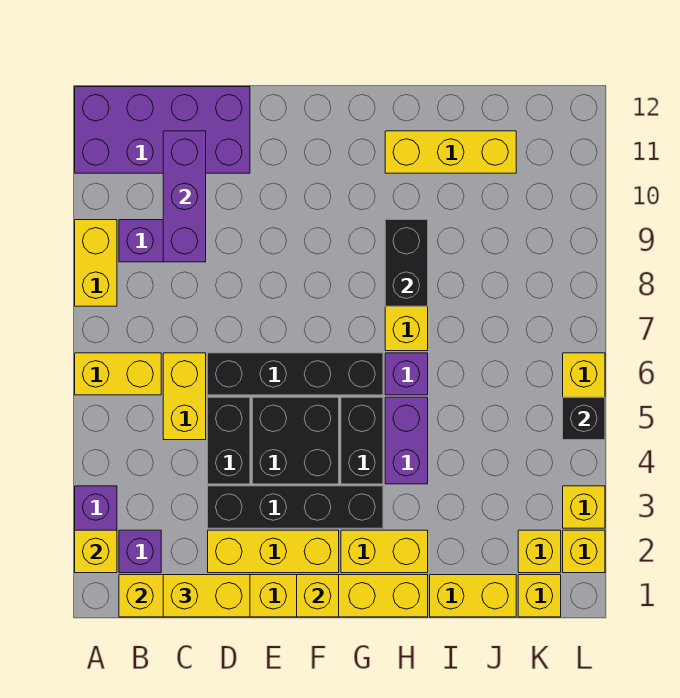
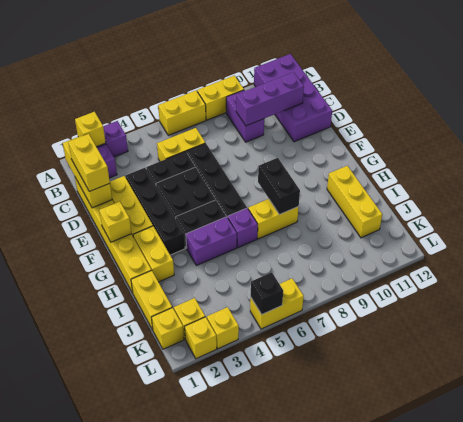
yellow 1x2 brick [75,353,161,395] -> yellow 1x2 brick turned to [158,91,206,135]
black 1x2 brick [385,220,428,306] -> black 1x2 brick turned to [258,158,300,215]

